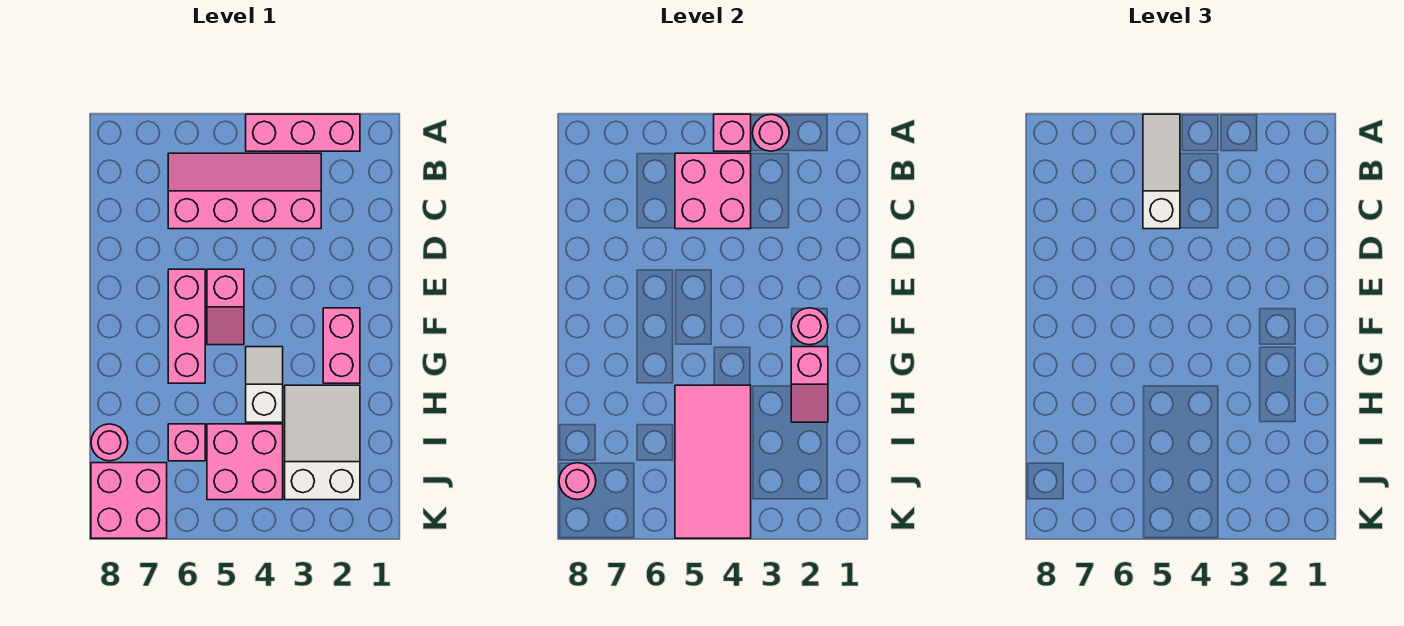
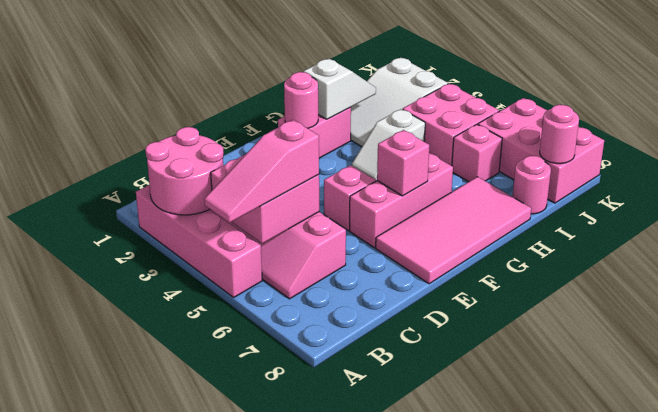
pink 1x3 brick [246,114,360,151] -> pink 1x4 brick [136,185,262,297]
pink 1x1 round brick [753,115,789,151] -> pink 2x2 round brick [145,127,224,215]
pink 1x1 brick [714,114,751,151] -> pink 1x1 brick moved to [377,130,429,196]
white 1x3 slope [1143,114,1180,229] -> pink 1x3 slope [204,120,319,223]
pink 1x2 slope [791,347,828,422] -> white 1x2 slope [304,59,376,119]
pink 2x4 tile [675,385,751,538] -> pink 2x4 tile moved to [376,177,531,284]
pink 2x2 brick [91,463,167,538] -> pink 2x3 brick [478,98,604,203]

